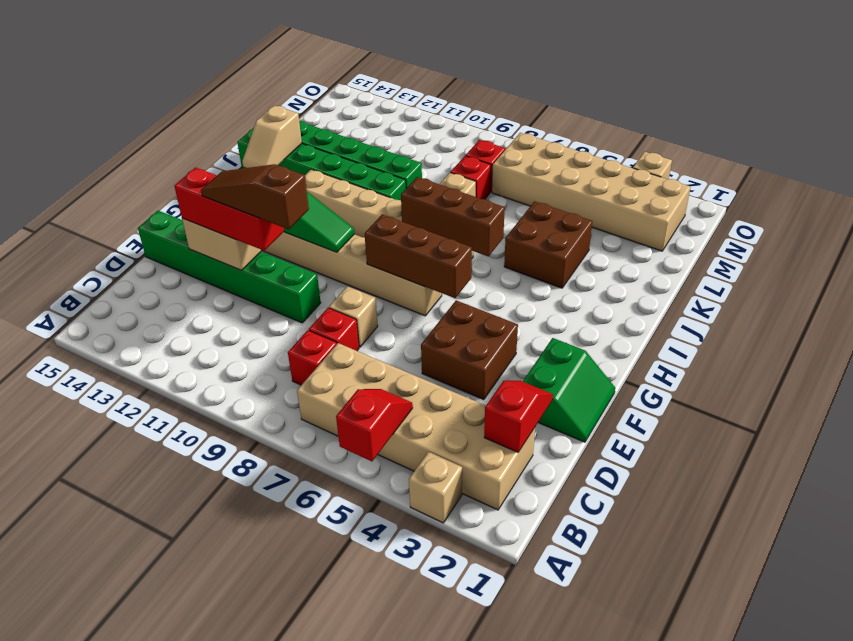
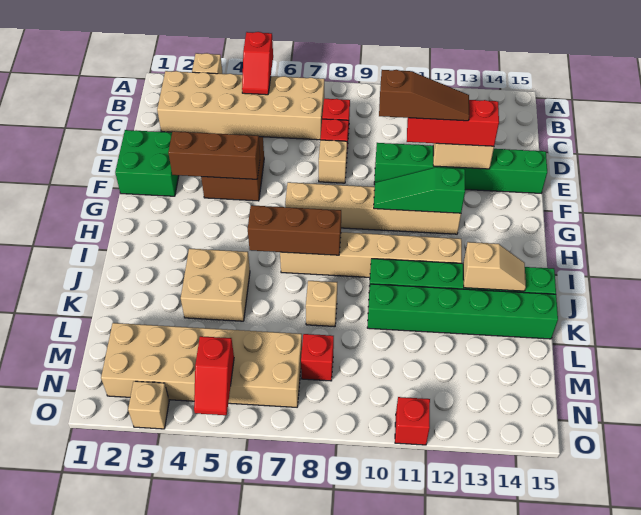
red 1x2 slope [484,381,553,452] -> red 1x2 slope moved to [194,336,234,415]
green 2x2 slope [523,338,615,442] -> green 2x2 brick [115,130,179,196]
brown 1x3 brick [365,214,472,298] -> brown 1x3 brick moved to [168,131,260,179]
tan 1x2 slope [242,105,302,168] -> tan 1x2 slope turned to [463,242,526,291]
brown 2x2 brick [504,201,592,288] -> tan 2x2 brick [181,249,250,321]
red 1x1 brick [451,156,491,199] -> red 1x1 brick moved to [395,397,430,445]

